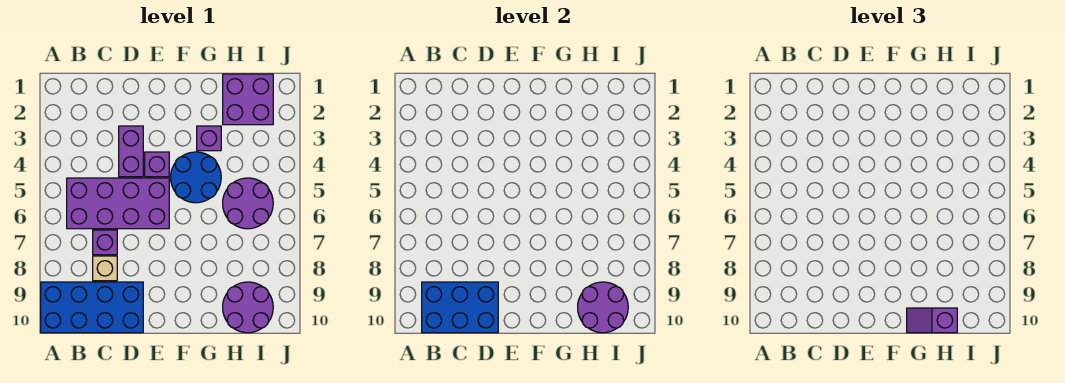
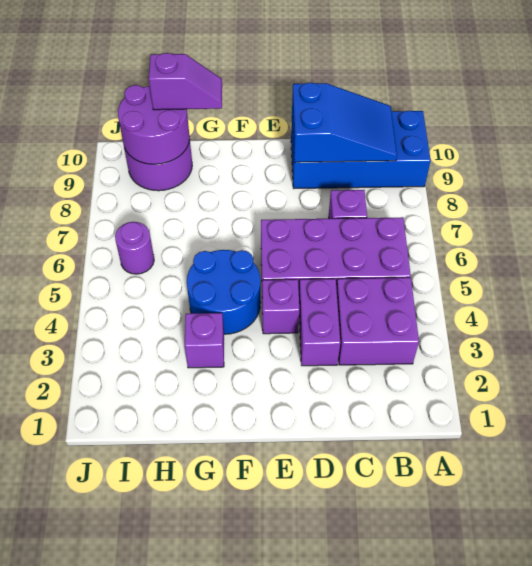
blue 2x3 brick [422,282,498,333] -> blue 2x3 slope [292,83,397,162]
tan 1x1 brick [93,256,117,281] -> none
purple 2x2 brick [223,74,273,125] -> purple 2x2 brick moved to [336,278,419,365]
purple 2x2 round brick [223,178,273,229] -> purple 1x1 round brick [115,222,154,274]

